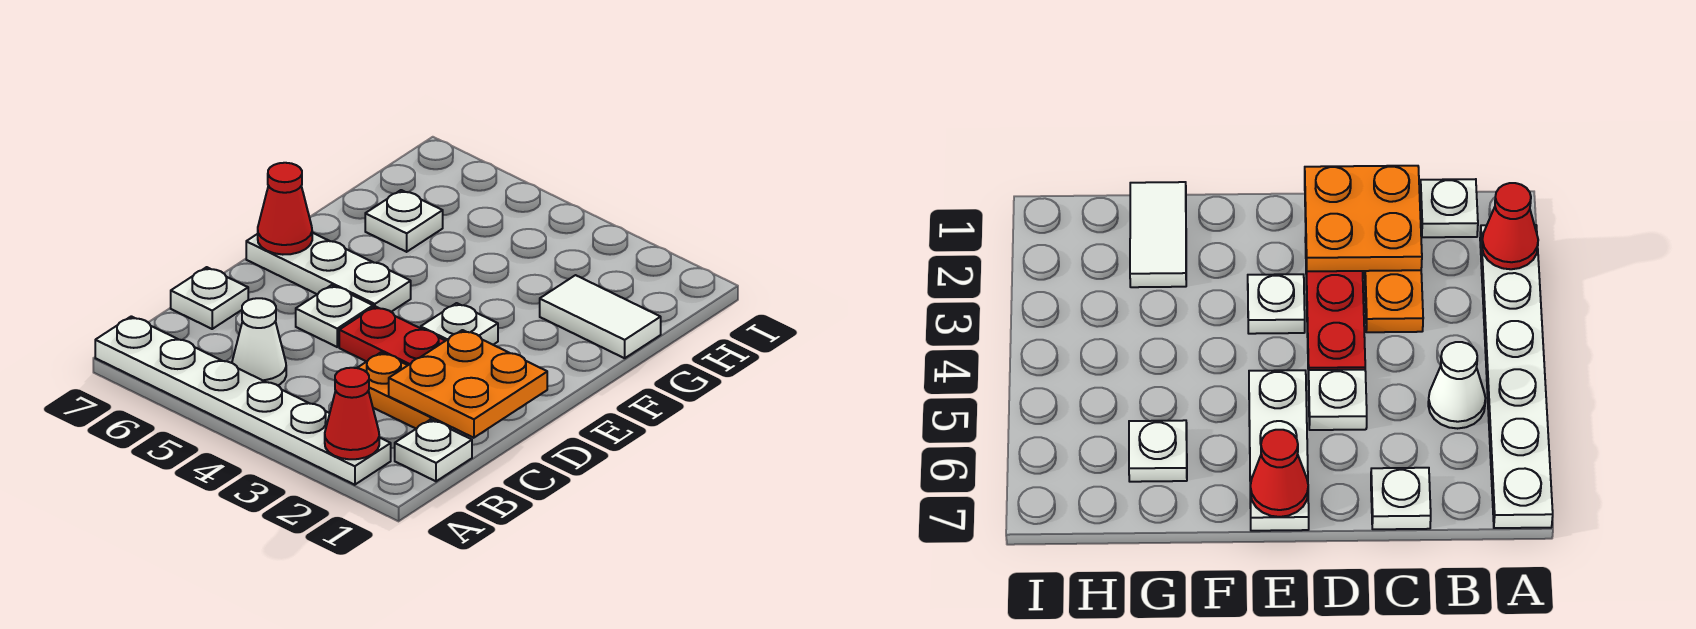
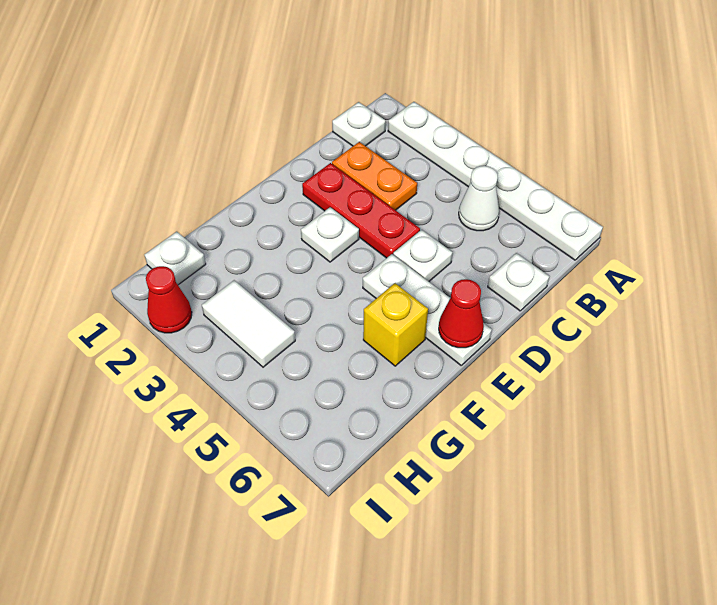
red 1x1 cone [325,368,379,459] -> red 1x1 cone moved to [146,266,192,333]
orange 2x2 plate [389,330,547,438] -> none
none -> yellow 1x1 brick [363,283,428,366]
white 1x2 tile [540,275,661,358] -> white 1x2 tile moved to [202,280,295,367]
white 1x1 plate [365,190,443,252] -> white 1x1 plate moved to [144,232,206,285]

